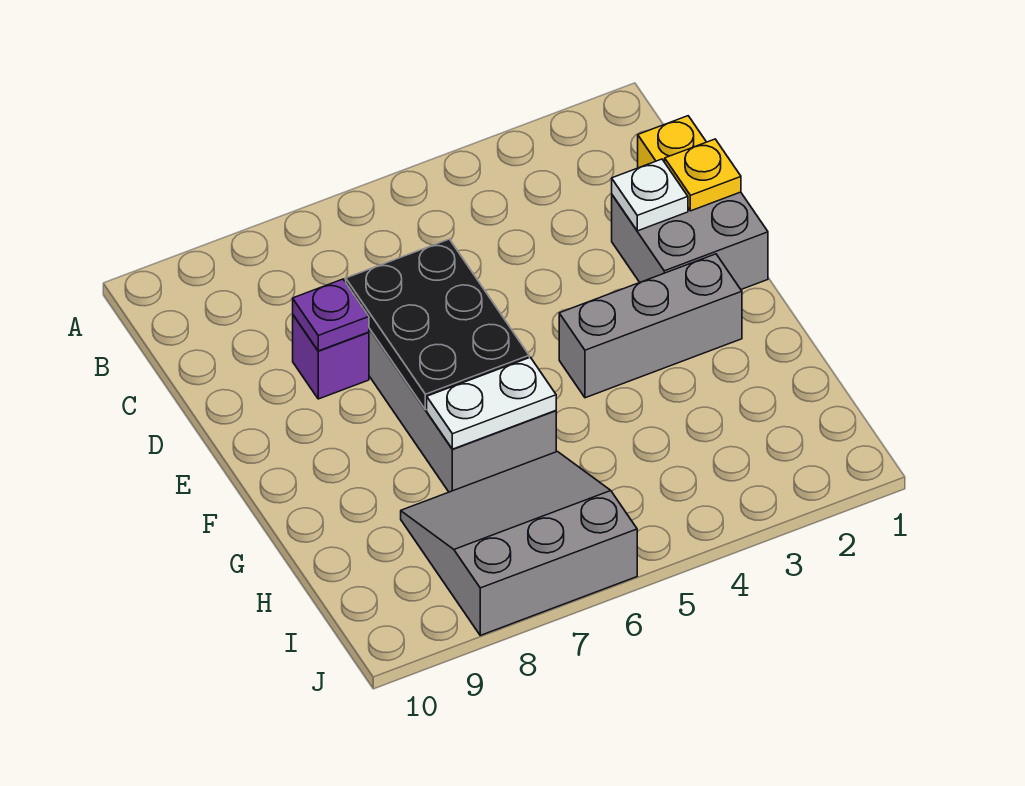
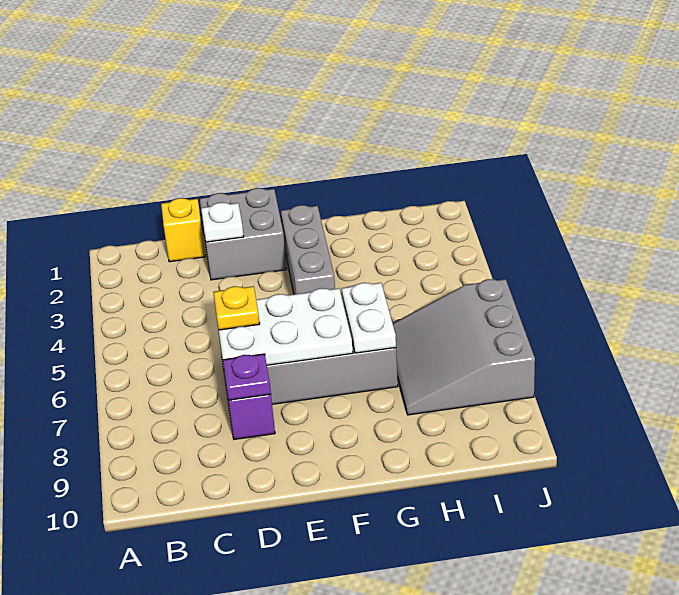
yellow 1x1 plate [665,139,741,211] -> yellow 1x1 plate moved to [213,286,260,330]
black 2x3 plate [346,239,529,410] -> white 2x3 plate [218,288,353,365]

